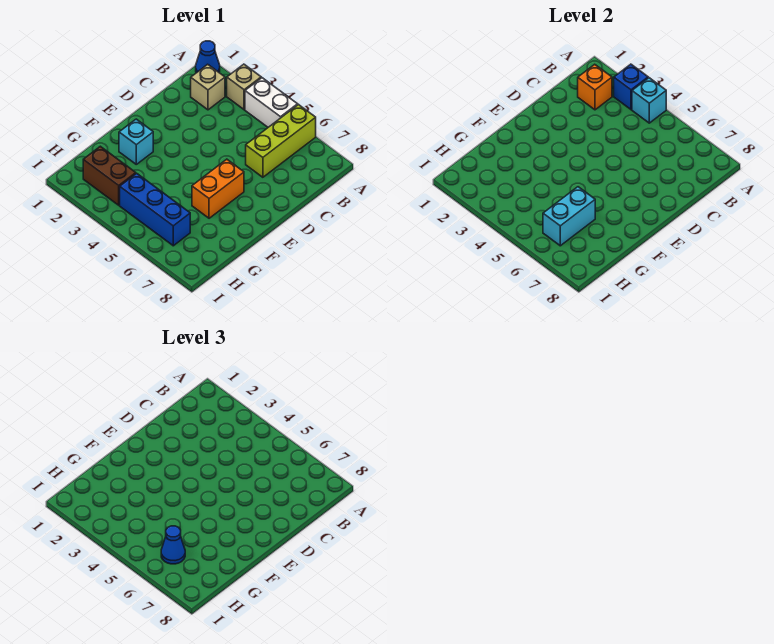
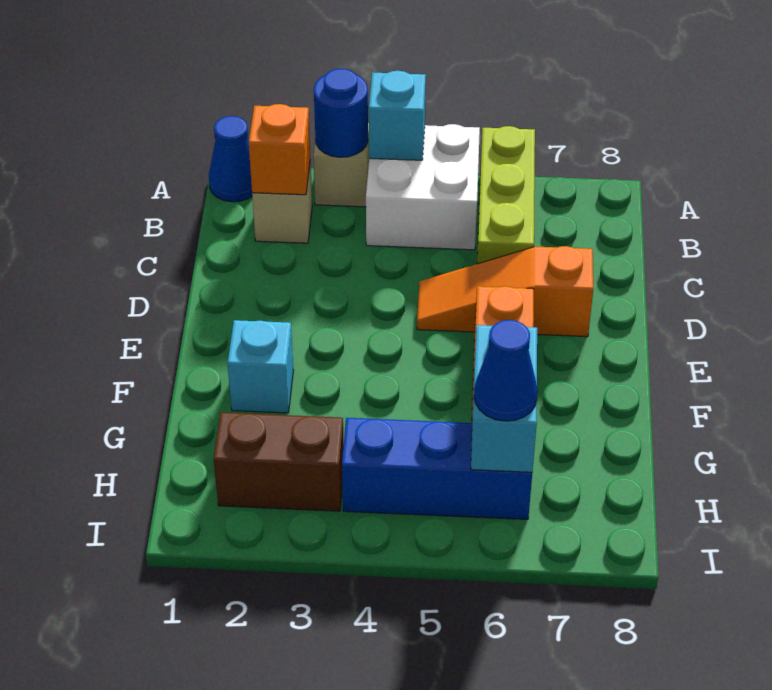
blue 1x1 brick [614,64,648,110] -> blue 1x1 round brick [314,69,368,157]
white 1x2 brick [245,78,298,127] -> white 2x2 brick [366,124,480,250]
none -> orange 1x3 slope [417,246,593,337]

